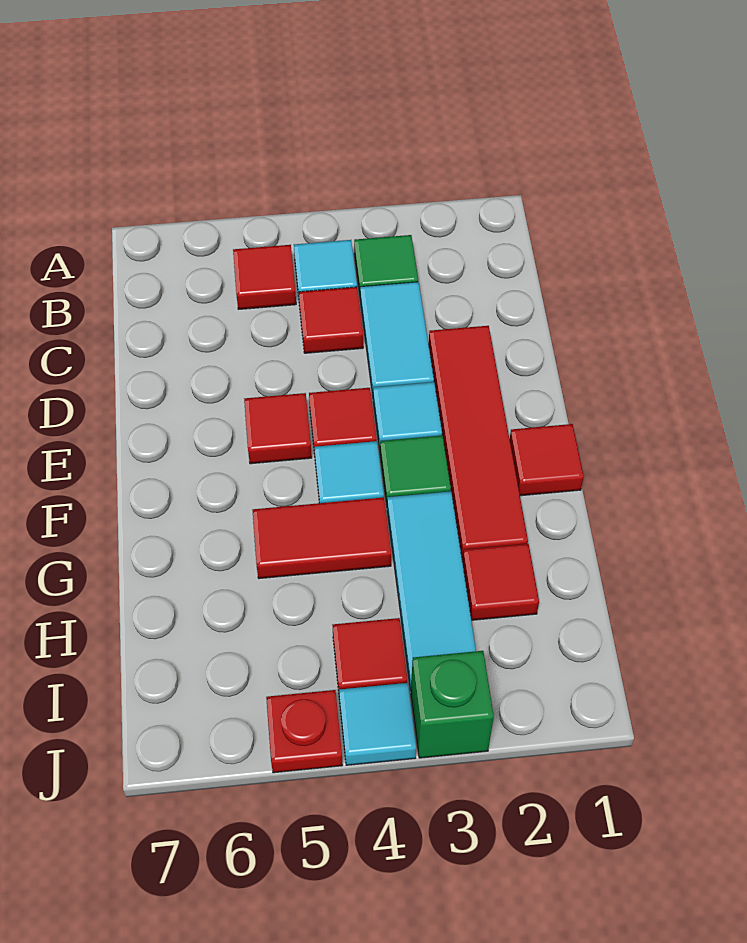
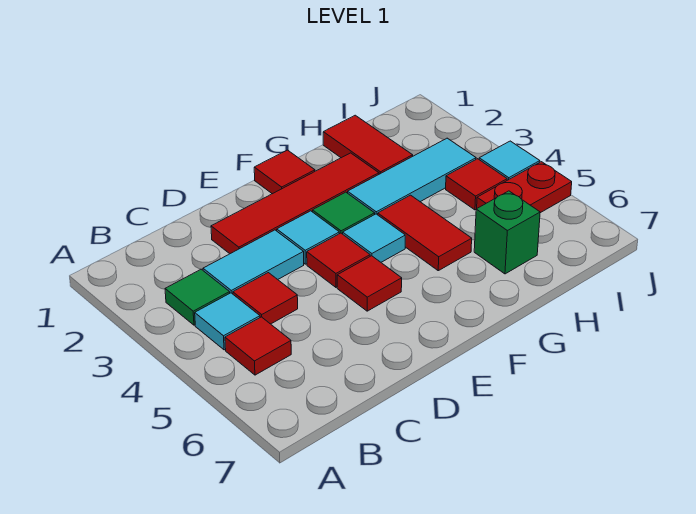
red 1x1 tile [462,544,539,620] -> red 1x2 tile [323,115,413,174]
green 1x1 brick [411,651,494,758] -> green 1x1 brick moved to [474,191,540,274]
red 1x1 plate [266,690,343,773] -> red 1x2 plate [477,162,572,213]

